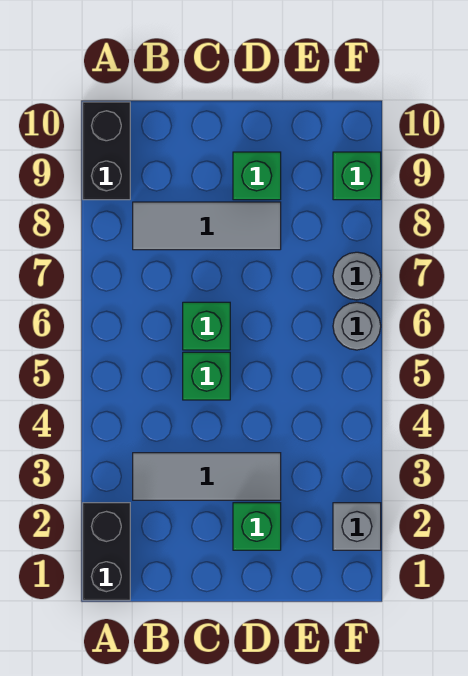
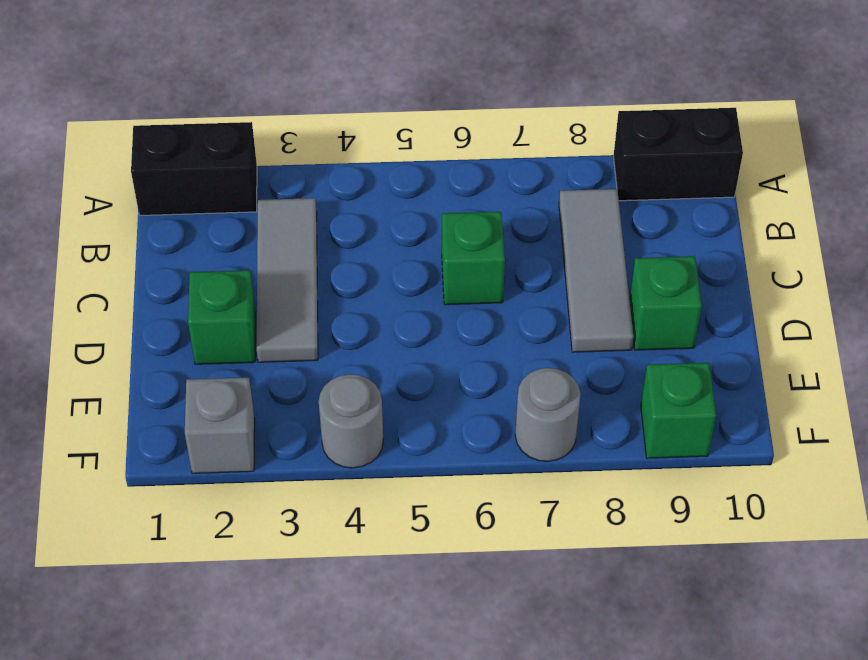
green 1x1 brick [183,352,230,400] -> none
grey 1x1 round brick [333,302,381,350] -> grey 1x1 round brick moved to [319,374,383,468]

